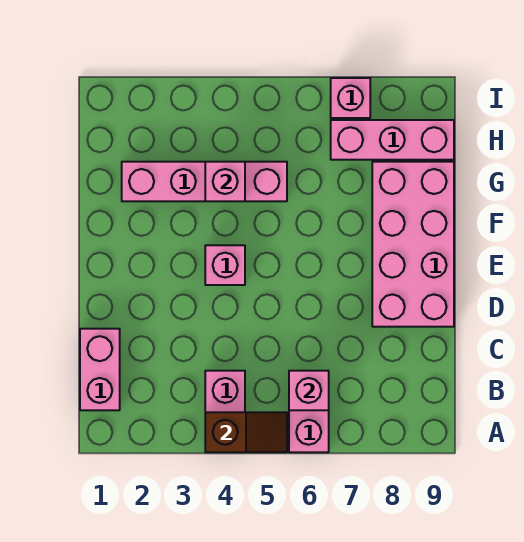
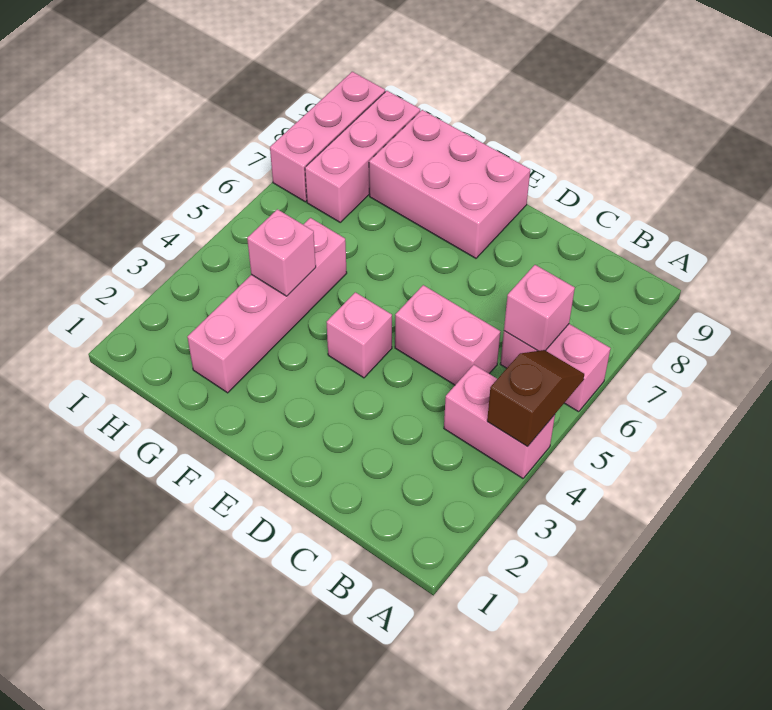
pink 1x2 brick [80,329,120,410] -> pink 1x2 brick moved to [395,285,500,385]
pink 2x4 brick [372,162,454,327] -> pink 2x3 brick [369,110,530,258]
pink 1x1 brick [331,78,370,118] -> pink 1x3 brick [270,72,385,202]

